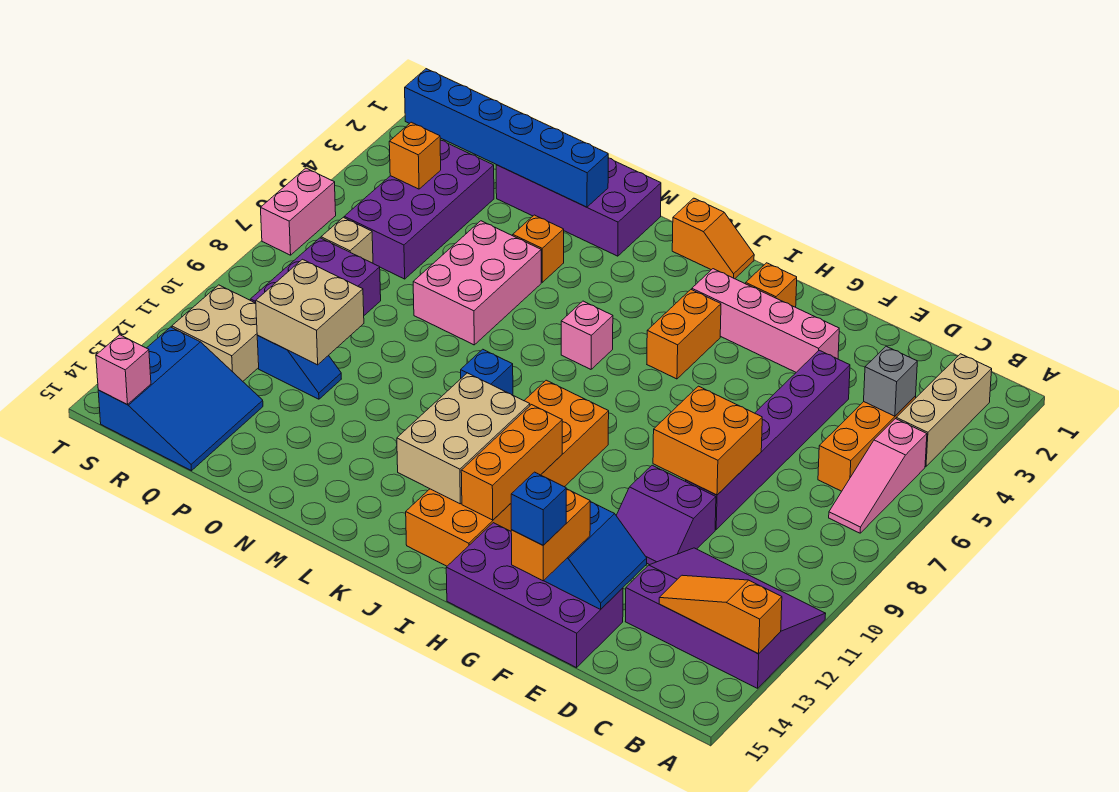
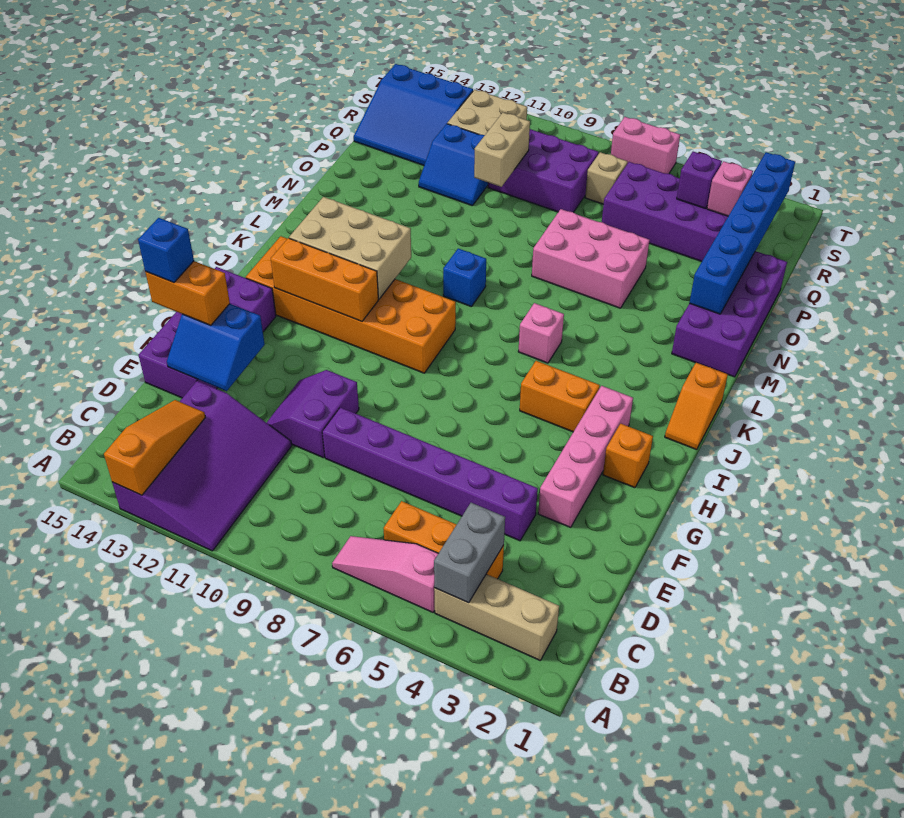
grey 1x1 brick [864,346,917,416] -> grey 1x2 brick [434,503,505,603]
orange 2x2 brick [653,386,762,495] -> none
orange 1x1 brick [513,215,564,282] -> none
tan 2x2 brick [256,259,364,365] -> tan 1x2 brick [474,113,530,187]
blue 1x2 slope [257,335,341,399] -> blue 2x2 slope [419,124,488,206]
orange 1x1 brick [389,122,441,189] -> purple 1x1 brick [677,152,722,208]
pink 1x1 brick [96,335,151,404] -> pink 1x1 brick moved to [707,161,753,216]

